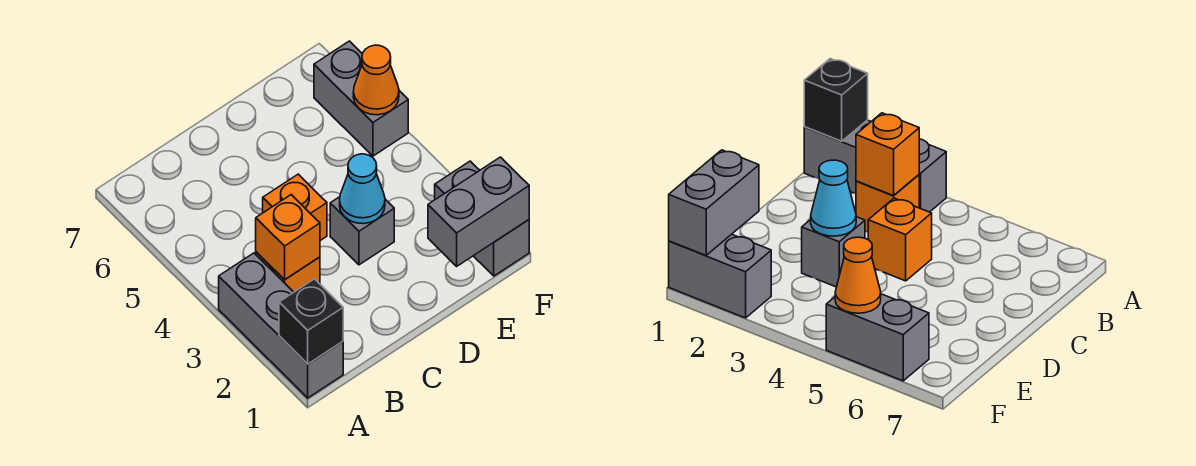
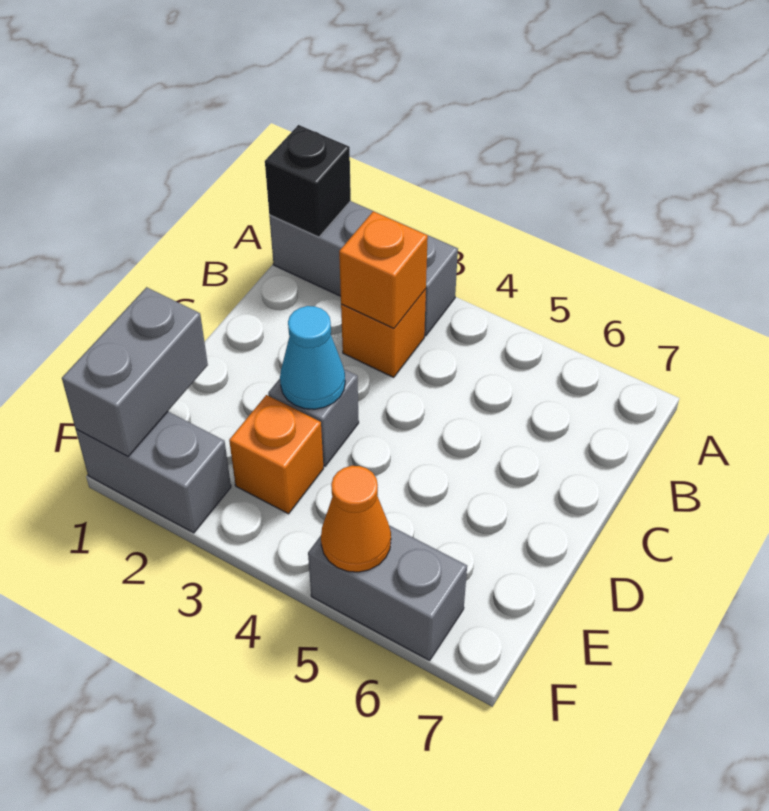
orange 1x1 brick [263,174,327,241] -> orange 1x1 brick moved to [229,395,323,514]

